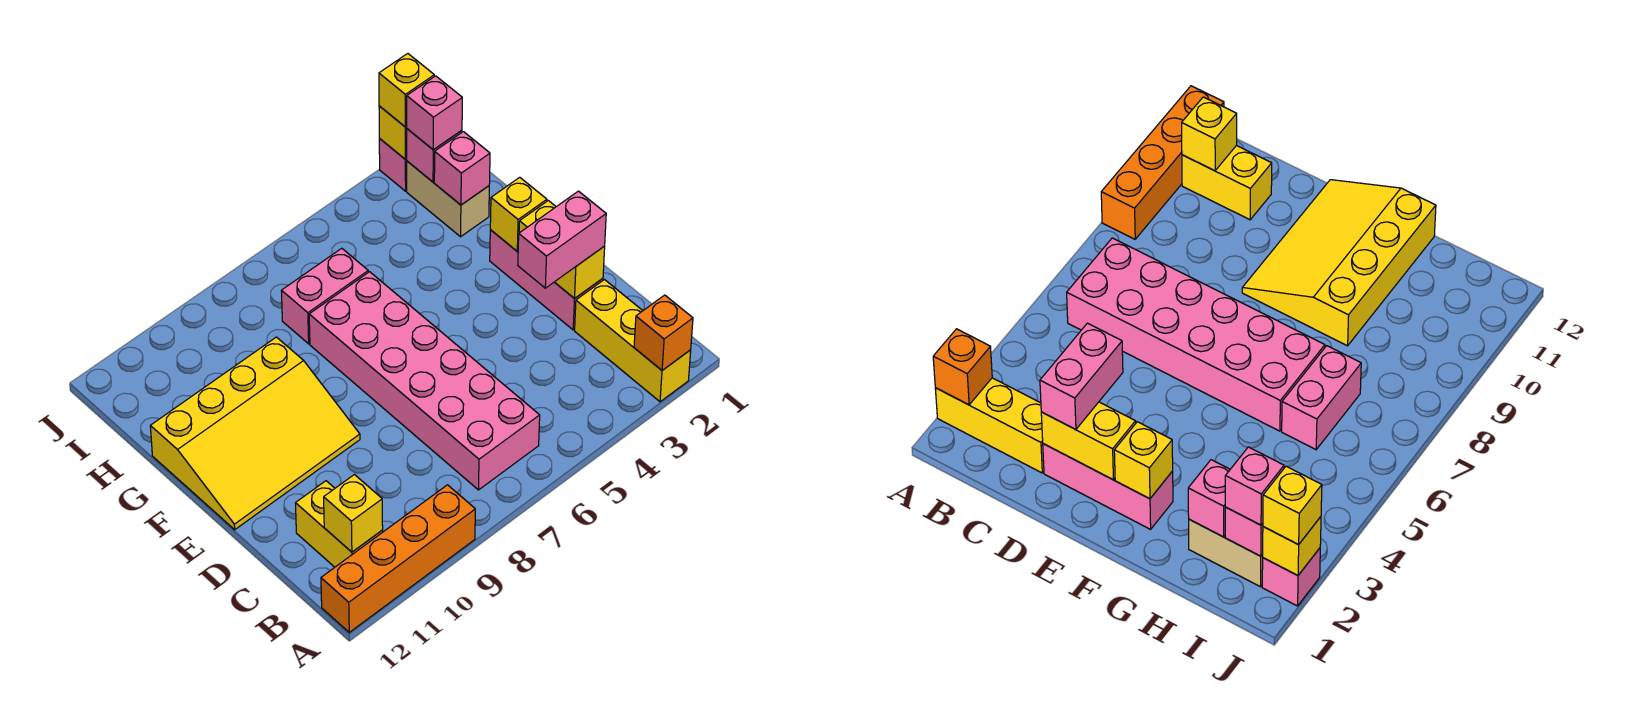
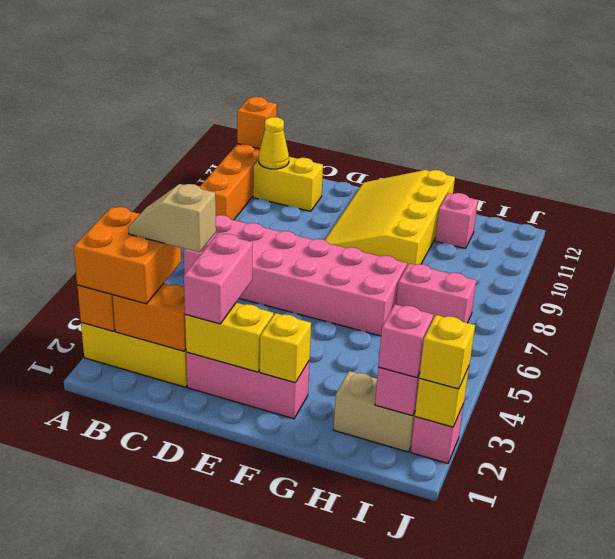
none -> orange 2x2 brick [74,207,181,304]
none -> orange 1x1 brick [237,97,277,149]
none -> orange 1x2 brick [113,283,186,351]
none -> tan 1x2 slope [128,184,216,252]
yellow 1x1 brick [324,475,383,552] -> yellow 1x1 cone [259,117,289,169]
pink 1x1 brick [434,132,490,205] -> pink 1x1 brick moved to [435,193,478,248]
pink 1x2 brick [281,248,368,344] -> pink 1x2 brick turned to [396,263,476,323]

